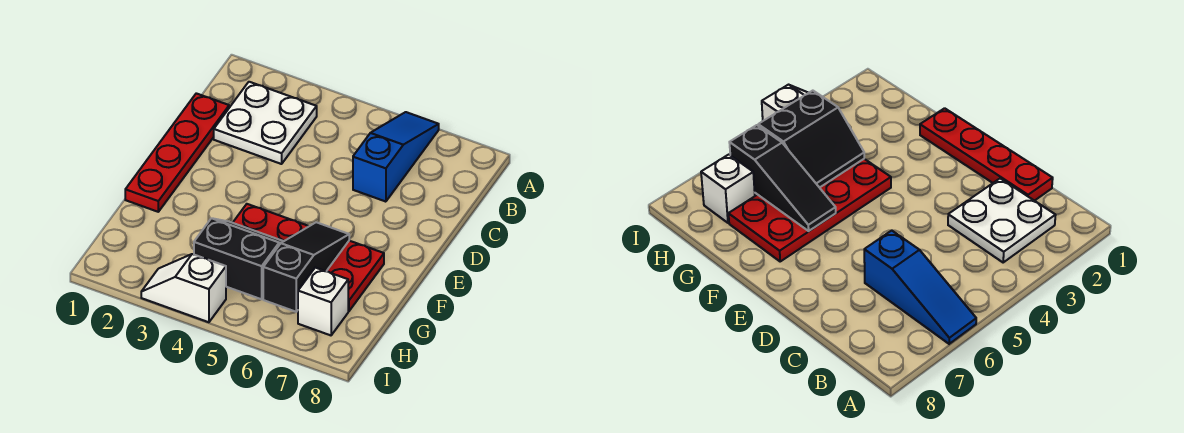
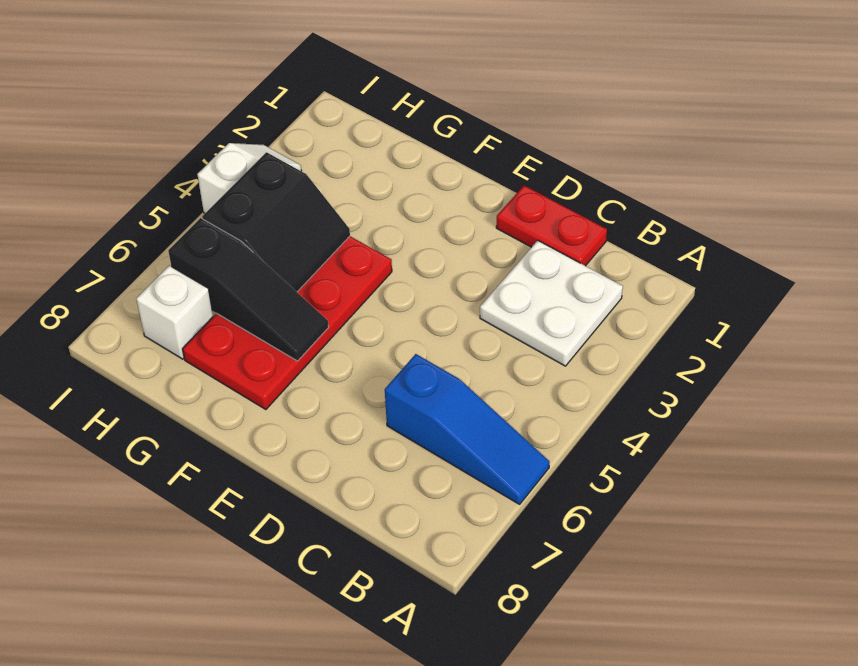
red 1x4 plate [125,93,229,212] -> red 1x2 plate [496,186,607,266]

